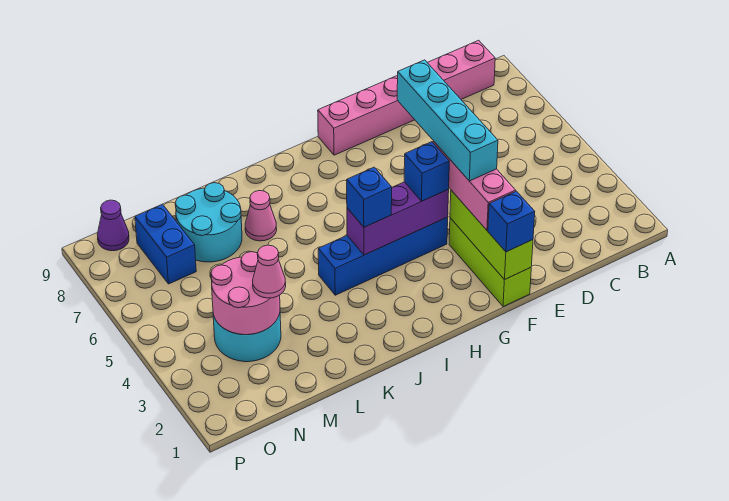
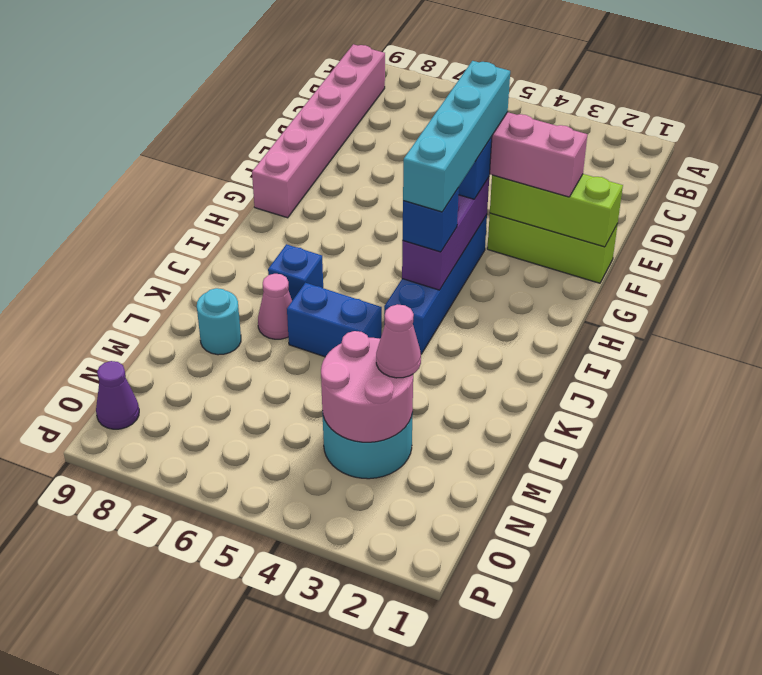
blue 1x1 brick [488,191,535,252] -> blue 1x1 brick moved to [268,244,323,301]
cyan 1x4 brick [397,60,498,181] -> cyan 1x4 brick turned to [403,61,510,212]
cyan 2x2 round brick [175,183,242,262] -> cyan 1x1 round brick [197,288,241,355]
blue 1x2 brick [135,204,196,284] -> blue 1x2 brick moved to [287,283,382,357]

